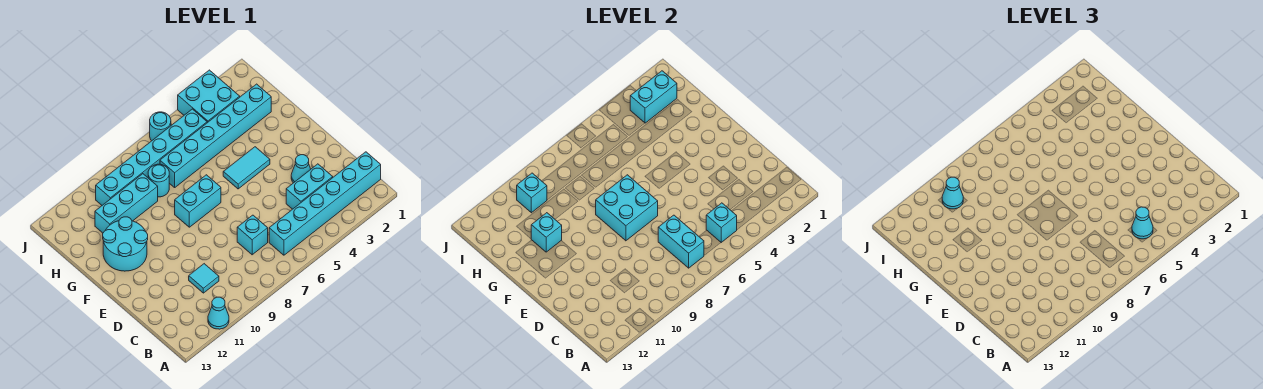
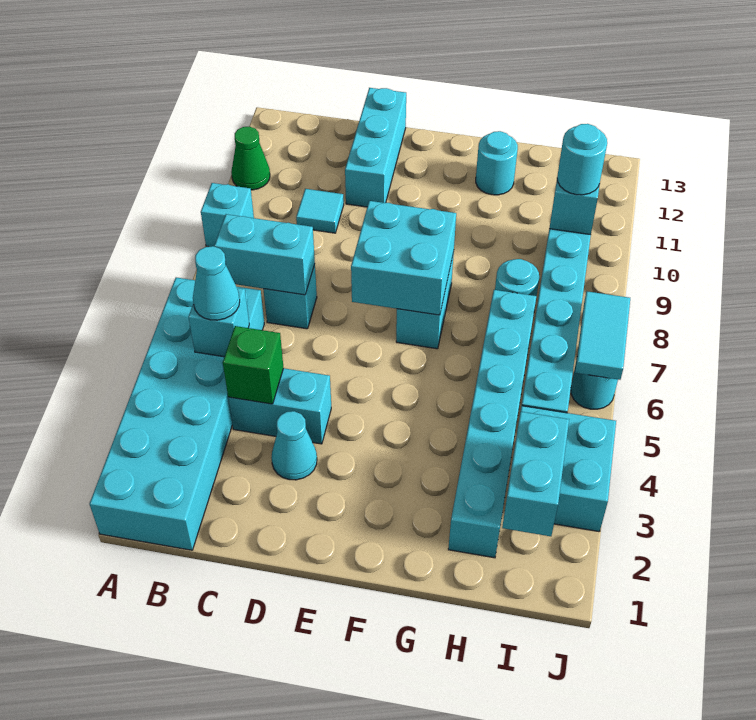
cyan 1x1 cone [208,297,229,329] -> green 1x1 cone [231,127,270,190]
cyan 1x6 brick [269,152,381,255] -> cyan 2x6 brick [90,277,264,550]
cyan 1x2 brick [286,164,333,209] -> cyan 1x2 brick turned to [228,368,331,444]
none -> green 1x1 brick [223,326,283,404]
cyan 1x2 tile [223,147,270,189] -> cyan 1x2 tile moved to [575,291,630,380]
cyan 2x2 round brick [103,217,148,271] -> cyan 1x1 round brick [476,131,518,195]
cyan 1x1 brick [531,213,562,252] -> cyan 1x1 brick moved to [201,183,254,247]
cyan 1x3 brick [95,174,158,233] -> cyan 1x3 brick moved to [345,88,406,207]
cyan 1x1 cone [942,177,963,209] -> cyan 1x1 round brick [557,124,607,195]

